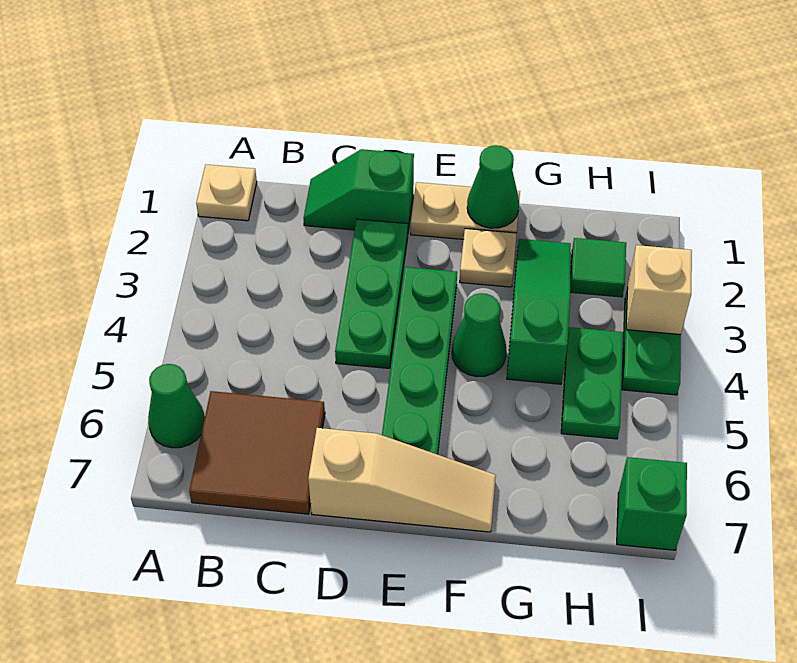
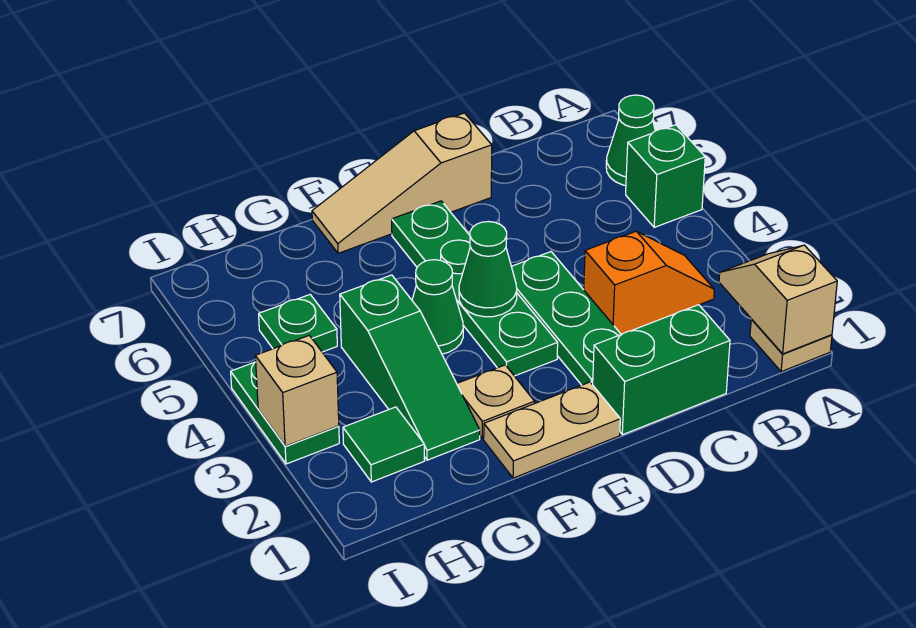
none -> tan 1x2 slope [719,245,837,354]
none -> orange 1x2 slope [584,231,714,334]
brown 2x2 tile [189,391,325,514] -> none
green 1x2 slope [303,149,414,231] -> green 1x2 brick [593,305,730,435]
green 1x1 cone [467,145,519,228] -> green 1x1 cone moved to [459,222,517,317]
green 1x2 plate [561,327,623,439] -> green 1x1 plate [259,295,337,352]
green 1x1 brick [617,457,687,550] -> green 1x1 brick moved to [626,125,705,227]

